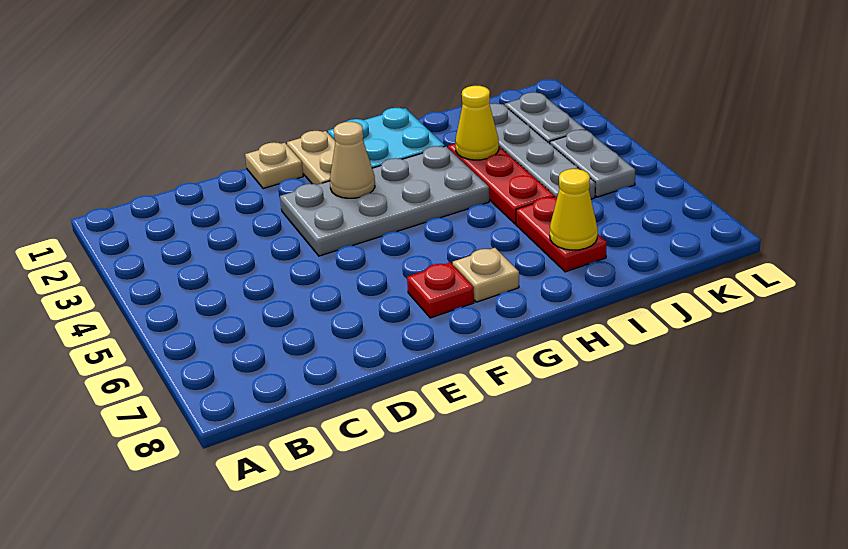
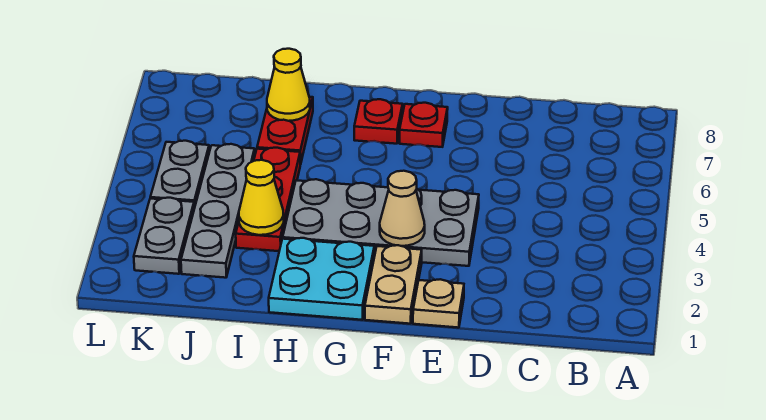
tan 1x1 plate [453,248,519,302] -> red 1x1 plate [354,99,403,144]

